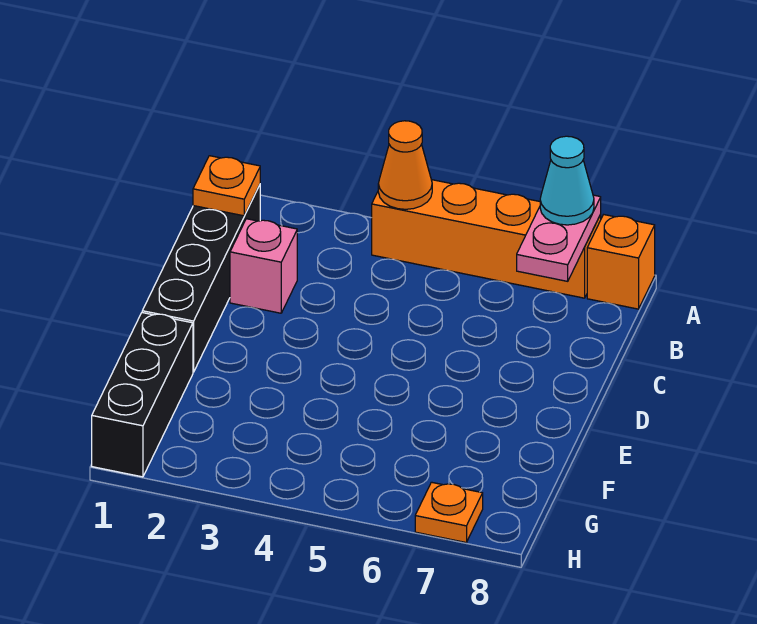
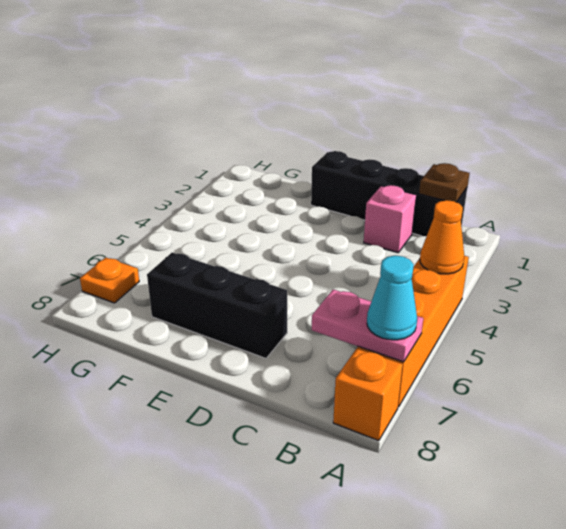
orange 1x1 plate [193,156,260,216] -> brown 1x1 plate [419,163,470,202]
black 1x3 brick [92,313,193,477] -> black 1x3 brick moved to [147,253,287,358]

